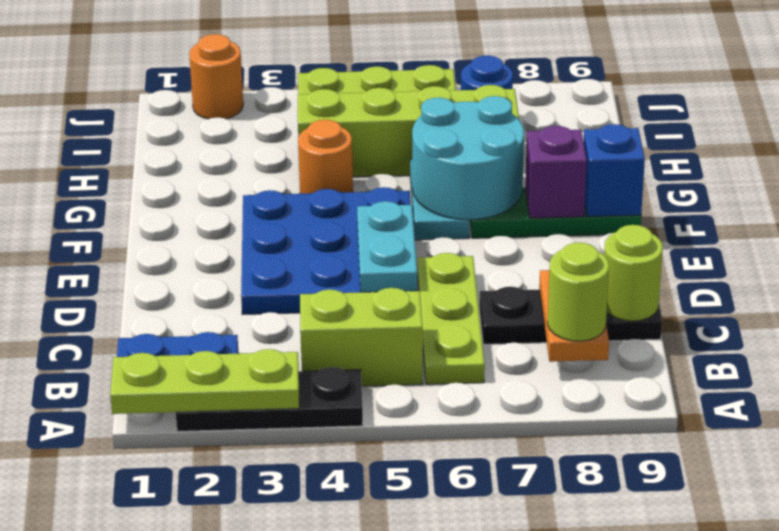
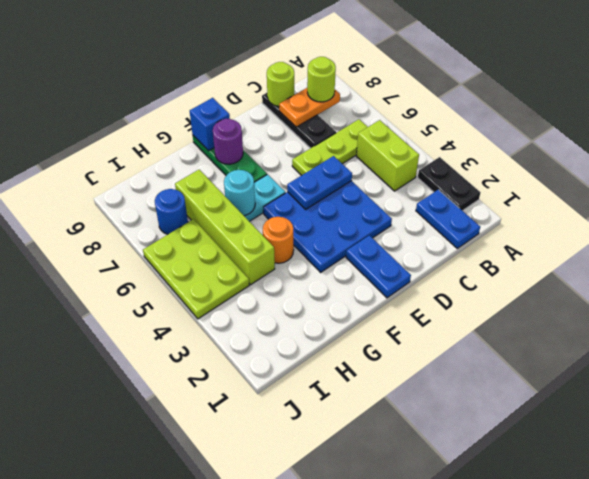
lime 1x3 plate [110,349,299,414] -> none
black 1x3 plate [176,367,363,431] -> black 1x2 plate [418,157,480,211]
cyan 1x2 plate [357,201,417,292] -> blue 1x2 plate [287,156,352,209]
none -> blue 1x2 plate [346,235,411,298]
cyan 2x2 round brick [412,96,524,220] -> cyan 1x1 round brick [224,170,255,216]
purple 1x1 brick [525,126,587,218] -> purple 1x1 round brick [213,119,243,164]
orange 1x1 round brick [189,34,243,119] -> none

